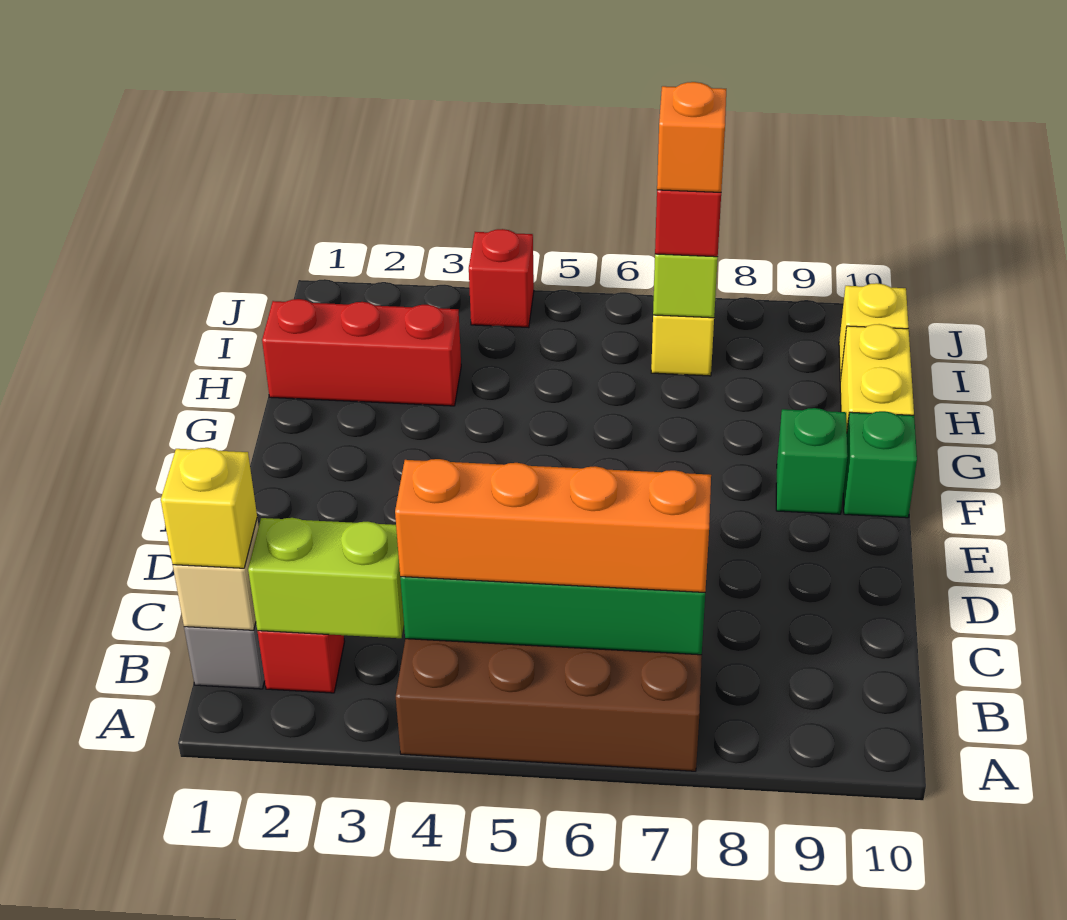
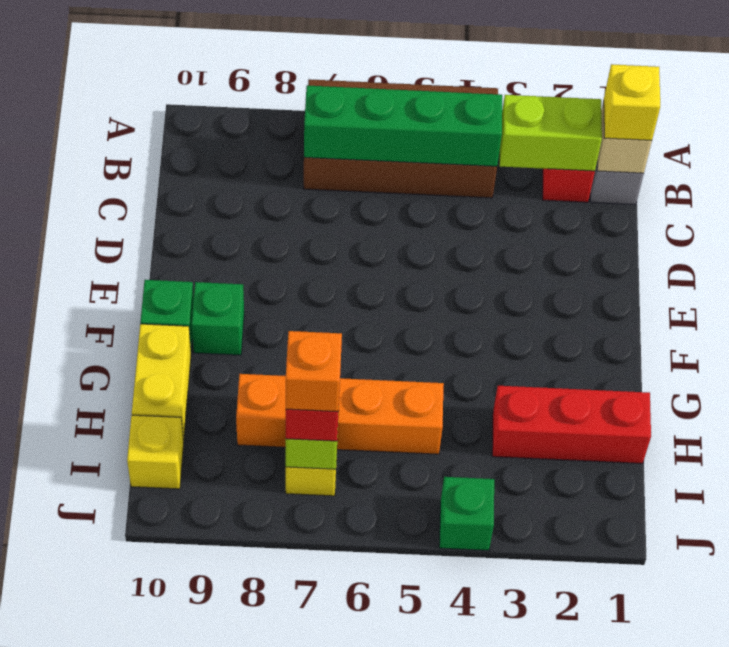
orange 1x4 brick [395,459,711,592] -> orange 1x4 brick moved to [236,374,444,454]
red 1x1 brick [469,229,534,328] -> green 1x1 brick [439,477,494,551]

